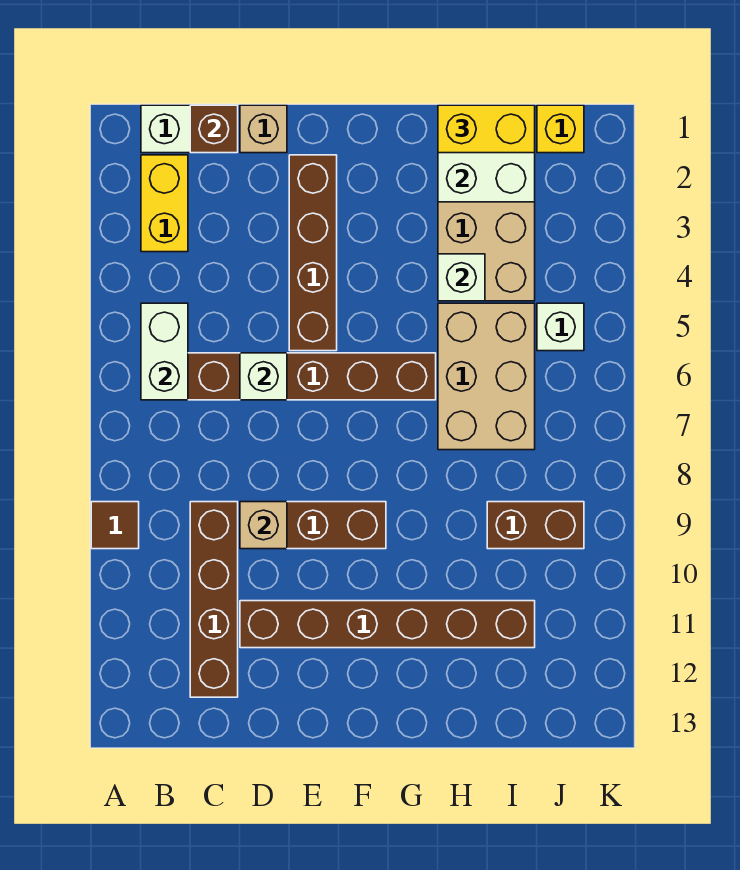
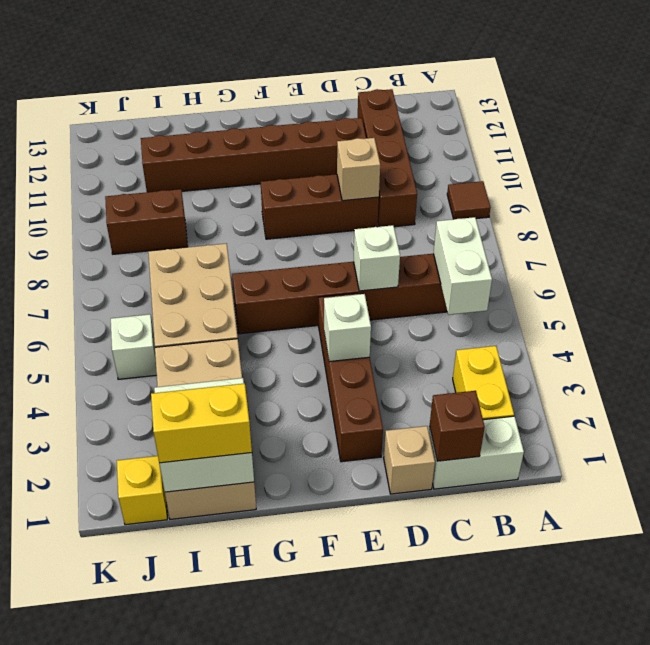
white 1x1 brick [438,254,485,301] -> white 1x1 brick moved to [324,294,371,362]

